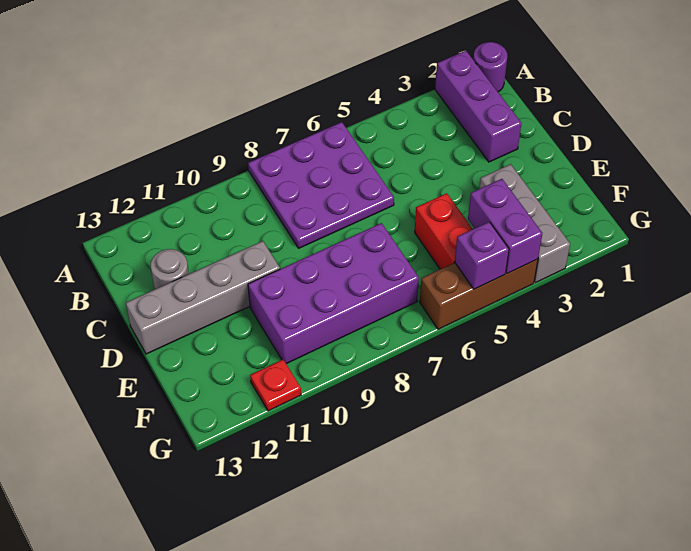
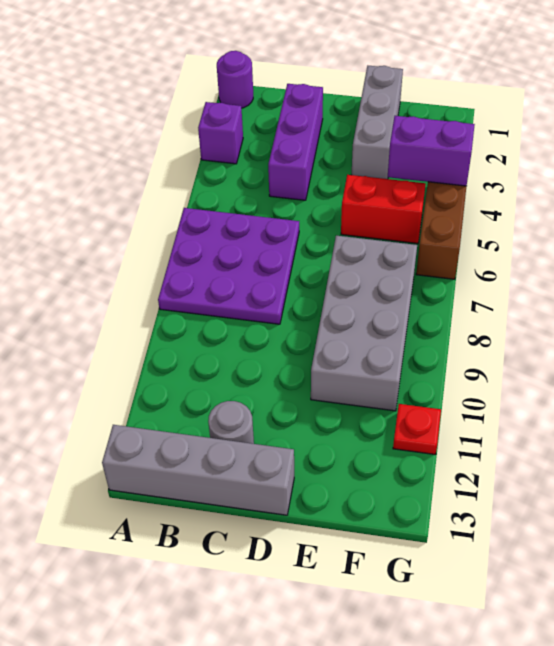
purple 1x3 brick [435,51,521,162] -> purple 1x3 brick turned to [268,84,323,200]
grey 1x4 brick [126,241,280,354] -> grey 1x4 brick turned to [102,425,294,515]
grey 1x3 brick [479,164,570,283] -> grey 1x3 brick turned to [352,66,403,179]
purple 2x4 brick [248,223,419,364] -> grey 2x4 brick [311,236,417,411]
purple 1x1 brick [455,222,509,289] -> purple 1x1 brick moved to [198,102,243,164]

